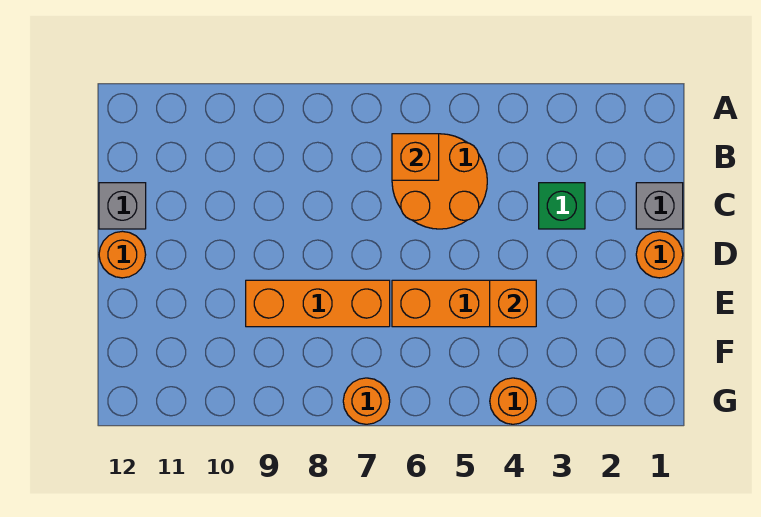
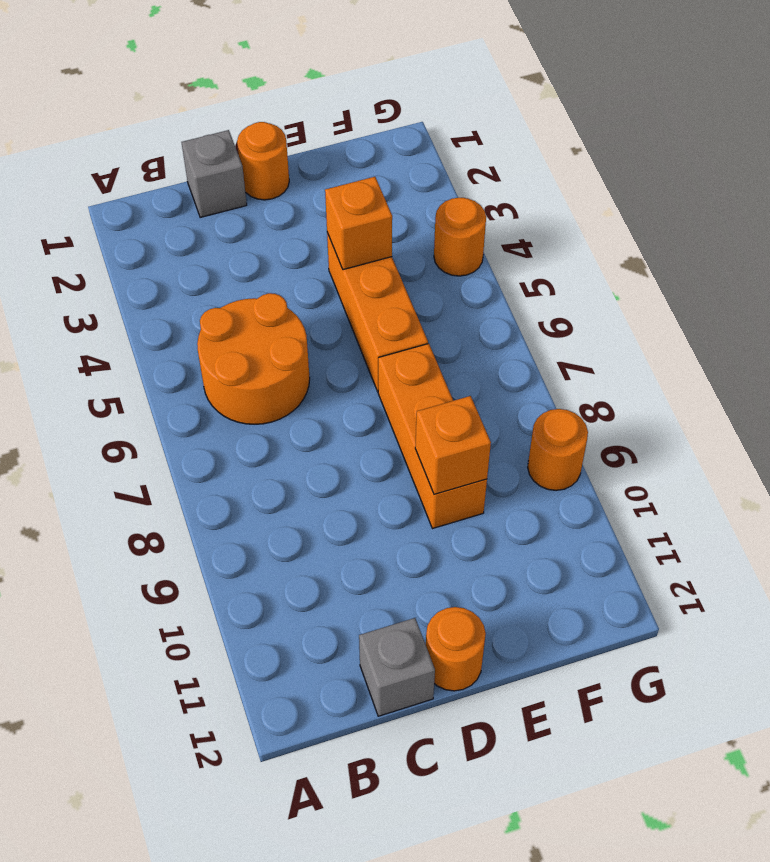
orange 1x1 brick [392,134,439,180] -> orange 1x1 brick moved to [415,396,491,495]
green 1x1 brick [539,183,585,229] -> none
orange 1x1 round brick [343,378,390,424] -> orange 1x1 round brick moved to [528,409,588,490]

